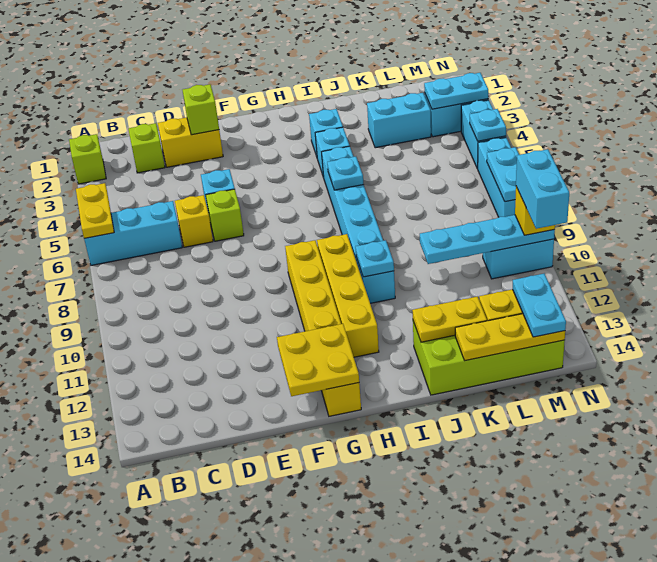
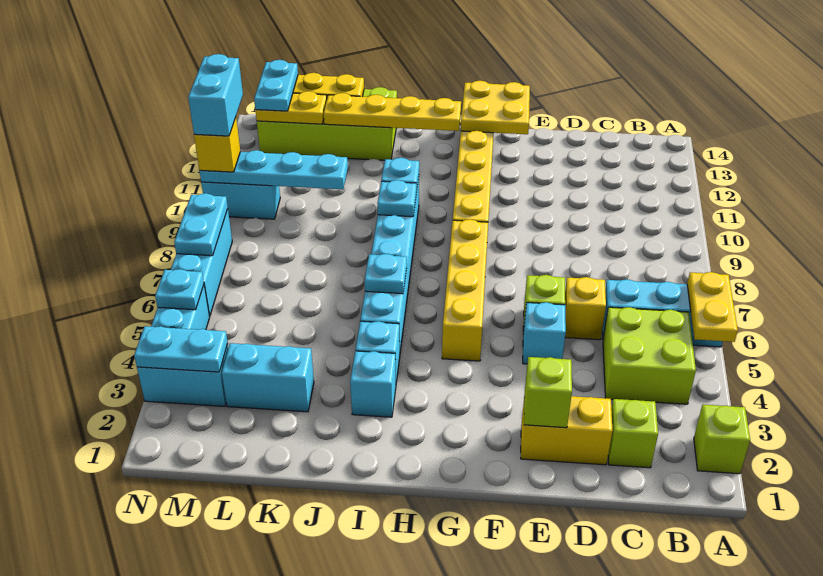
none -> lime 2x2 brick [603,307,696,404]
yellow 1x4 brick [317,234,379,357] -> yellow 1x4 brick moved to [442,219,488,361]
none -> cyan 1x1 plate [377,180,416,217]
yellow 1x2 plate [412,296,487,342] -> yellow 1x4 plate [324,93,461,131]

